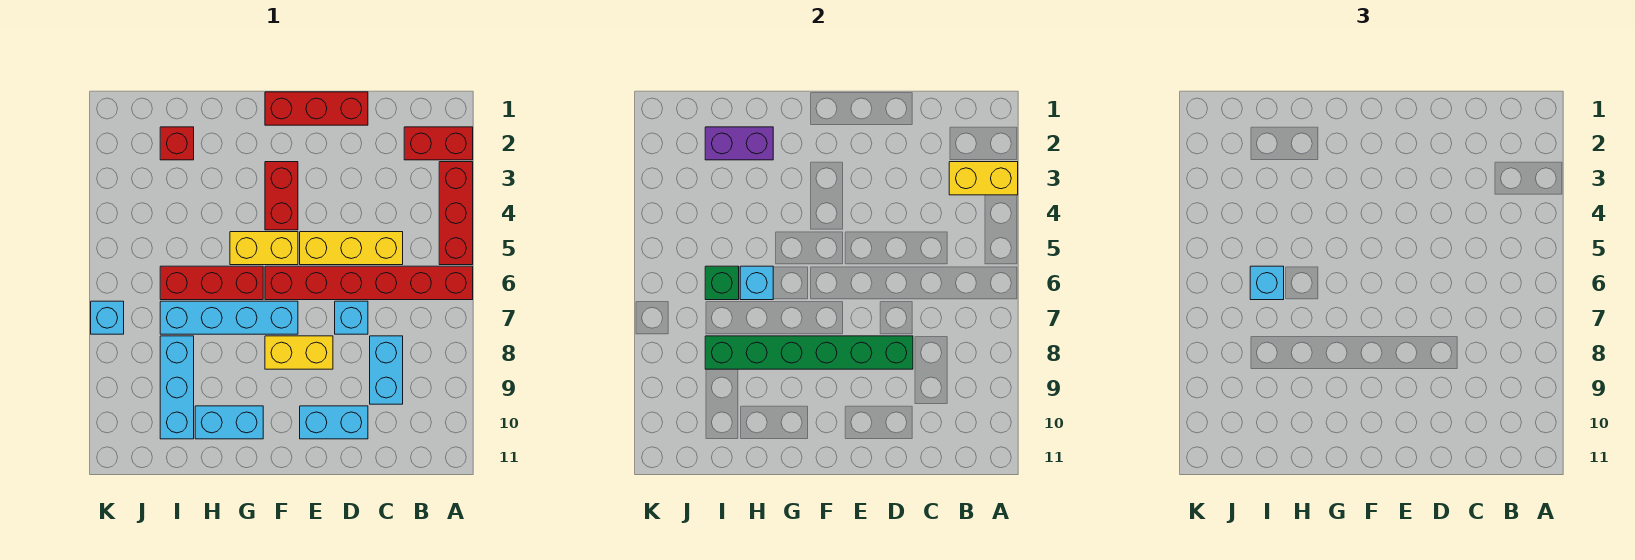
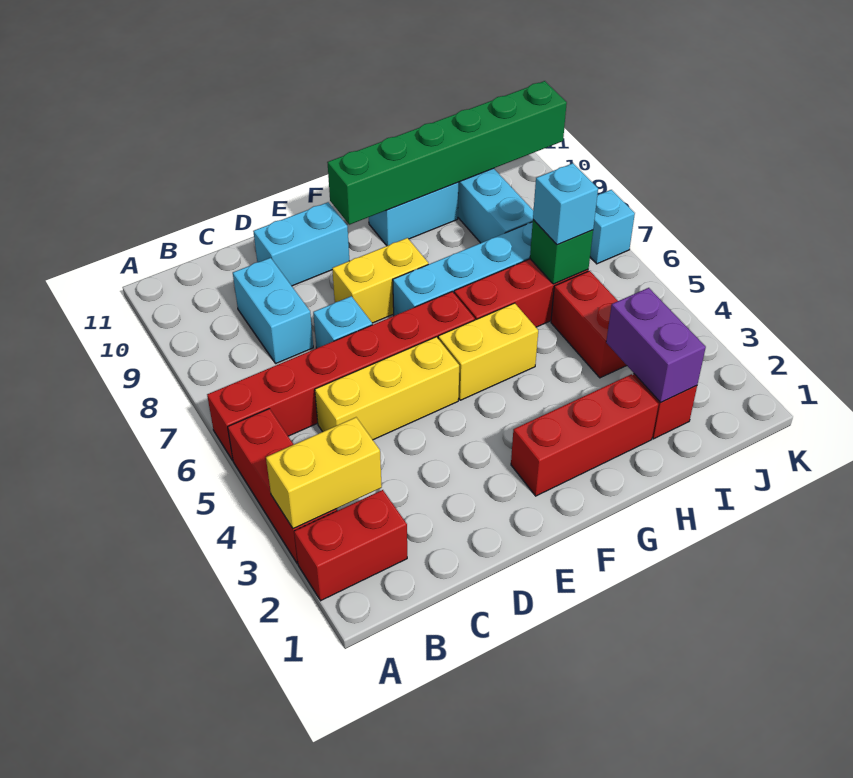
red 1x3 brick [265,92,368,125] -> red 1x3 brick moved to [511,374,658,496]
green 1x6 brick [705,336,913,369] -> green 1x6 brick moved to [327,81,567,225]
red 1x2 brick [265,162,298,230] -> red 1x2 brick moved to [551,271,627,378]
purple 1x2 brick [705,127,773,160] -> purple 1x2 brick turned to [606,288,706,403]
cyan 1x1 brick [740,266,773,300] -> none

